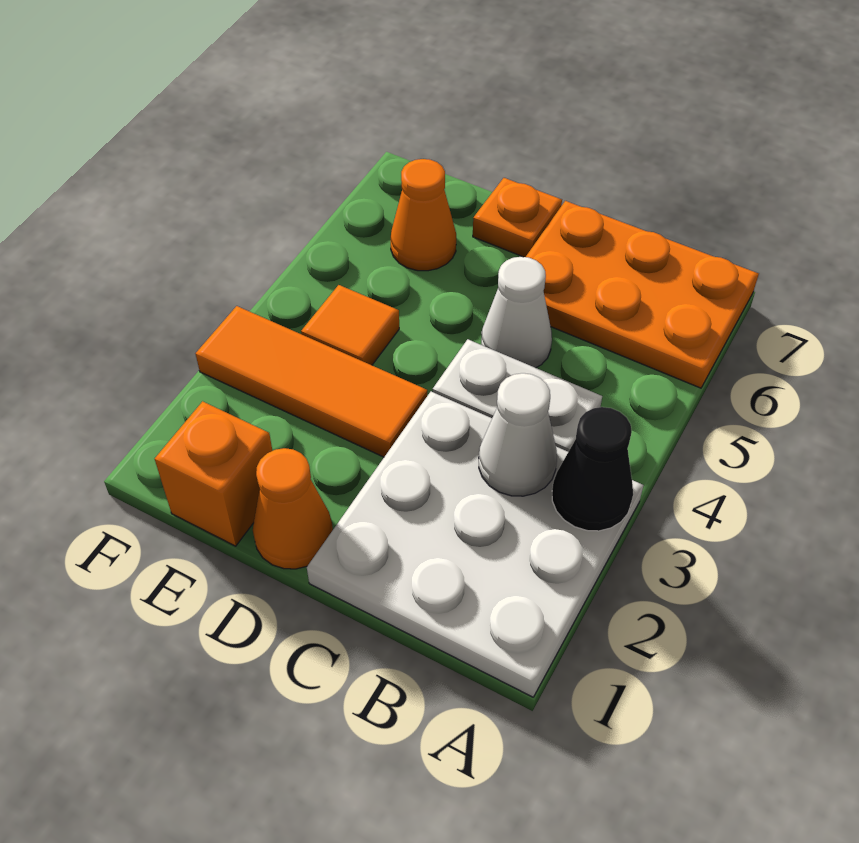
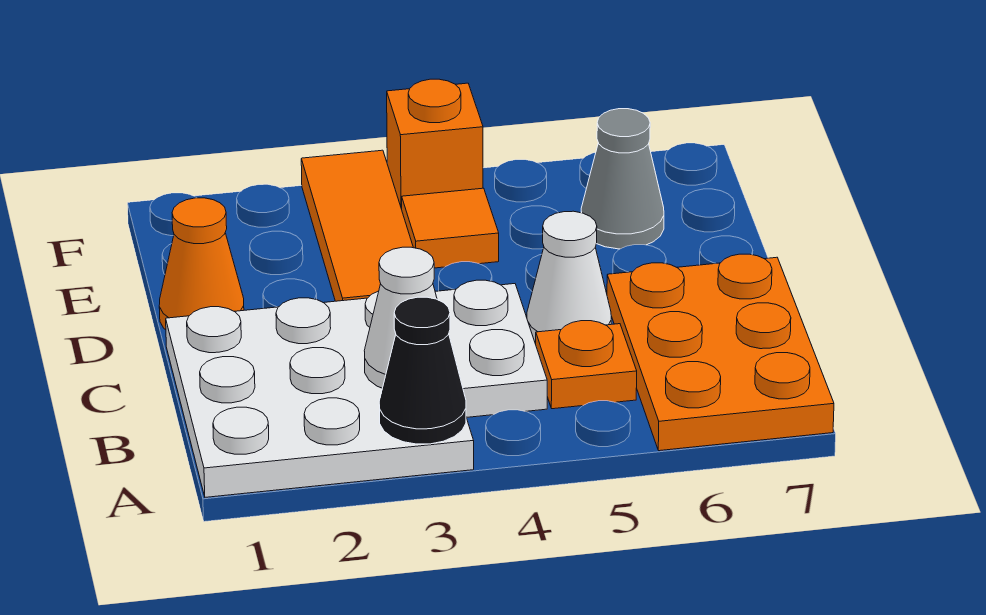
orange 1x1 plate [473,178,562,257] -> orange 1x1 plate moved to [536,321,637,409]
orange 1x1 brick [155,401,272,546] -> orange 1x1 brick moved to [387,79,483,209]
orange 1x1 cone [390,159,456,271] -> grey 1x1 cone [581,109,664,249]

